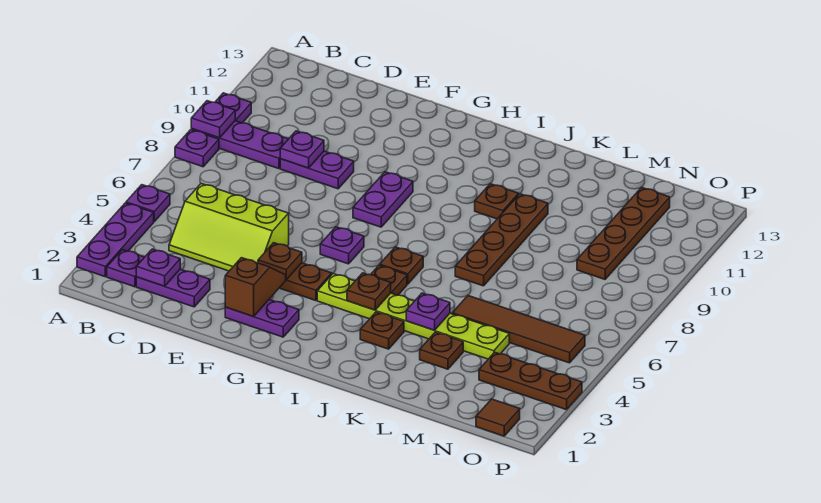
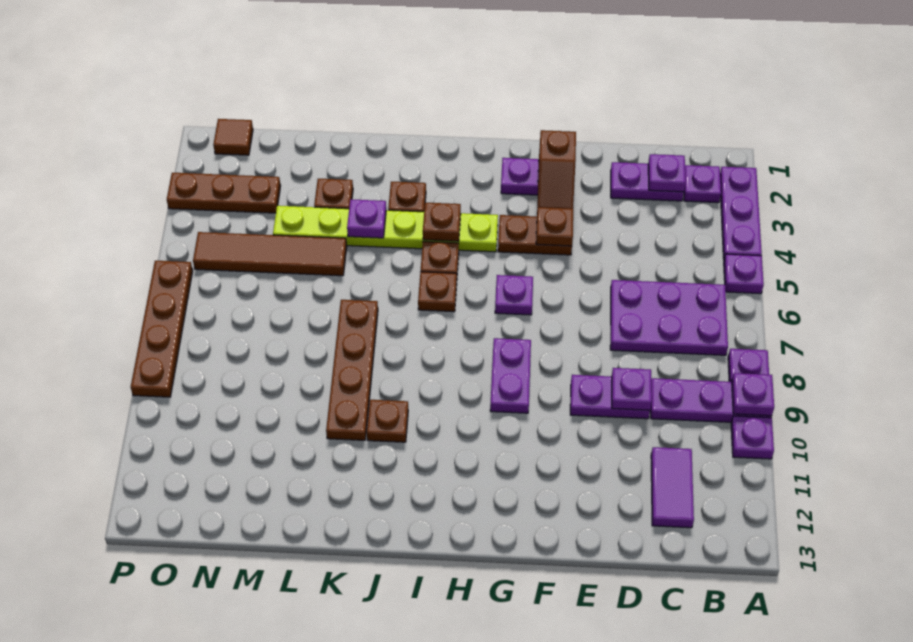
none -> purple 2x3 plate [610,280,728,355]
lime 2x3 slope [169,184,289,271] -> none
none -> purple 1x2 tile [651,447,694,528]
brown 1x4 plate [577,187,670,279] -> brown 1x4 plate moved to [131,261,193,397]

